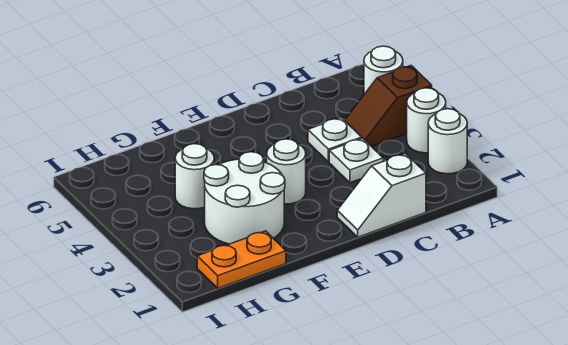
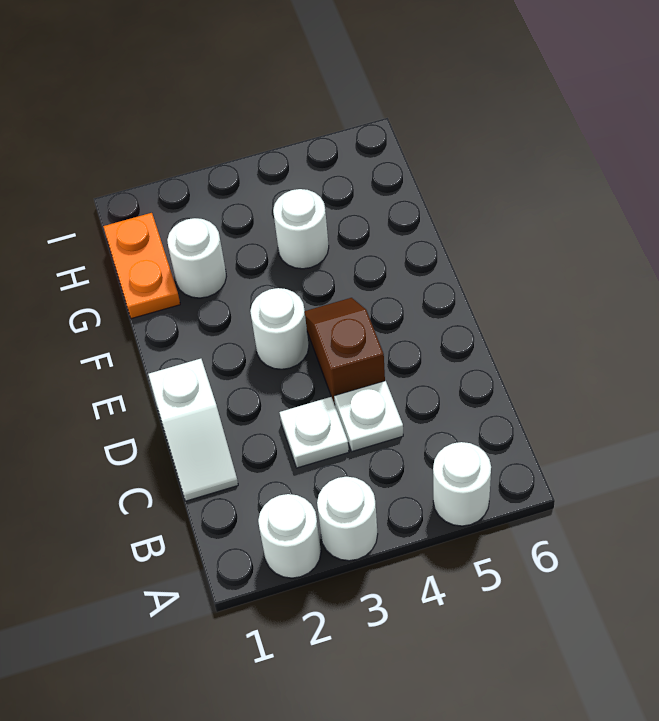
brown 1x2 slope [345,66,432,146] -> brown 1x2 slope moved to [305,298,385,405]
white 1x2 slope [337,154,426,237] -> white 1x2 slope turned to [148,359,238,501]
white 2x2 round brick [204,152,285,244] -> white 1x1 round brick [167,218,226,298]

